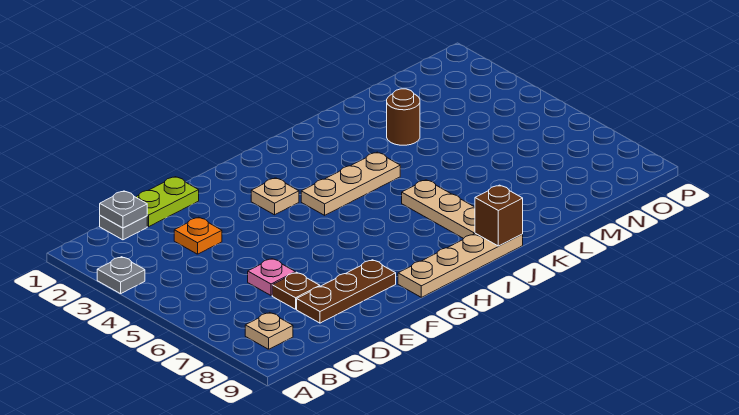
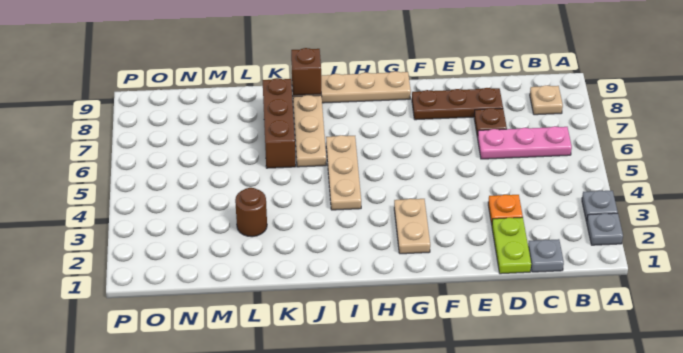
grey 1x1 plate [100,191,147,228] -> grey 1x1 plate moved to [587,213,623,245]
lime 1x2 plate [136,177,199,227] -> lime 1x2 plate turned to [492,217,531,274]
pink 1x1 plate [248,259,295,295] -> pink 1x3 plate [478,126,572,159]
tan 1x1 plate [251,178,299,215] -> tan 1x2 plate [394,199,430,254]
tan 1x3 plate [301,152,400,215] -> tan 1x3 plate turned to [326,135,361,210]
none -> brown 1x3 brick [263,78,296,168]

